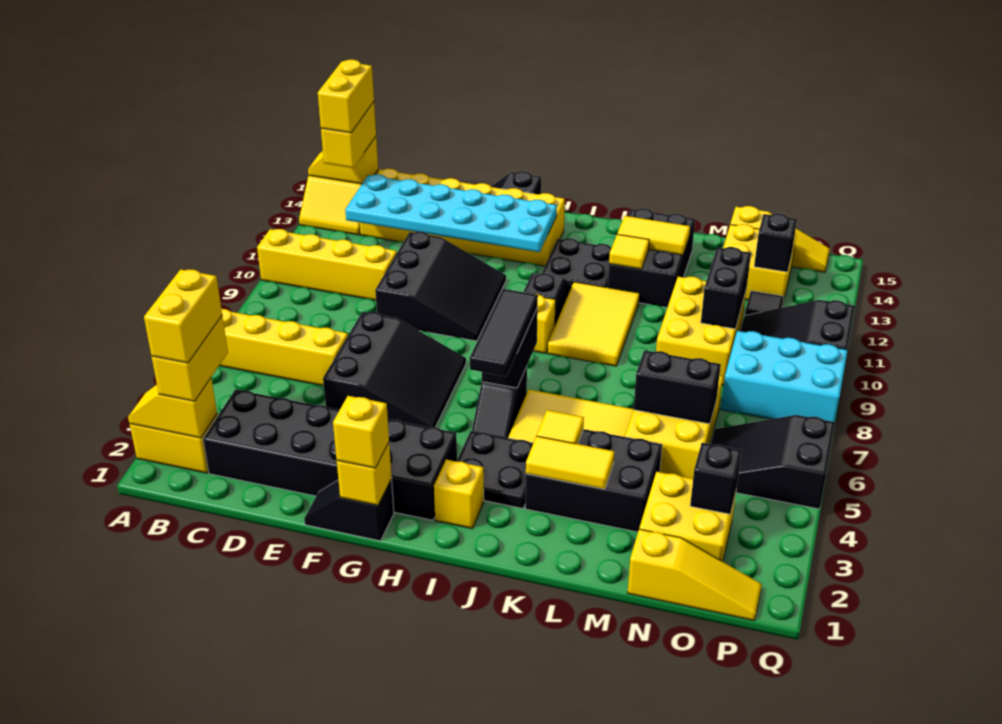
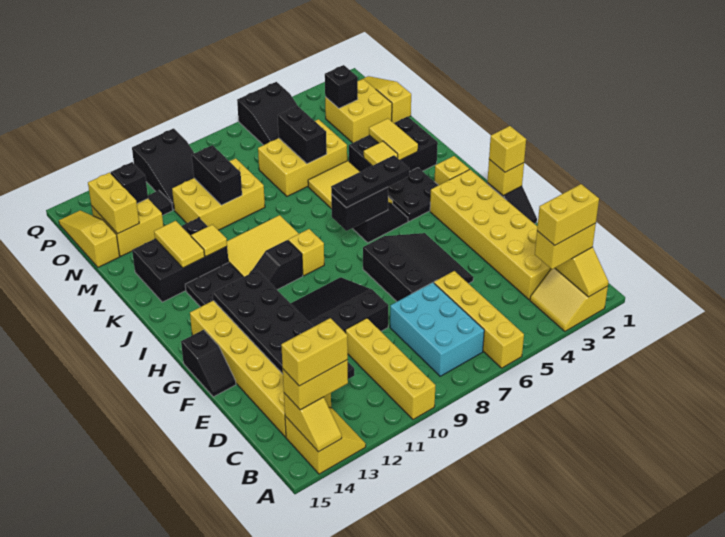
black 2x6 brick [203,390,457,520] -> yellow 2x6 brick [430,169,551,300]
cyan 2x6 plate [345,174,557,252] -> black 2x6 plate [213,270,354,379]
black 3x3 slope [323,312,466,427] -> black 3x3 slope turned to [363,233,473,301]
black 1x3 tile [470,289,538,376] -> black 1x3 plate [331,155,409,208]
black 2x3 brick [525,429,662,532] -> black 2x3 brick turned to [349,117,438,172]
black 1x2 brick [701,247,751,329] -> black 1x2 brick turned to [192,145,242,205]
none -> yellow 1x2 brick [88,173,139,234]
cyan 2x3 brick [721,331,848,422] -> cyan 2x3 brick moved to [390,283,484,376]

